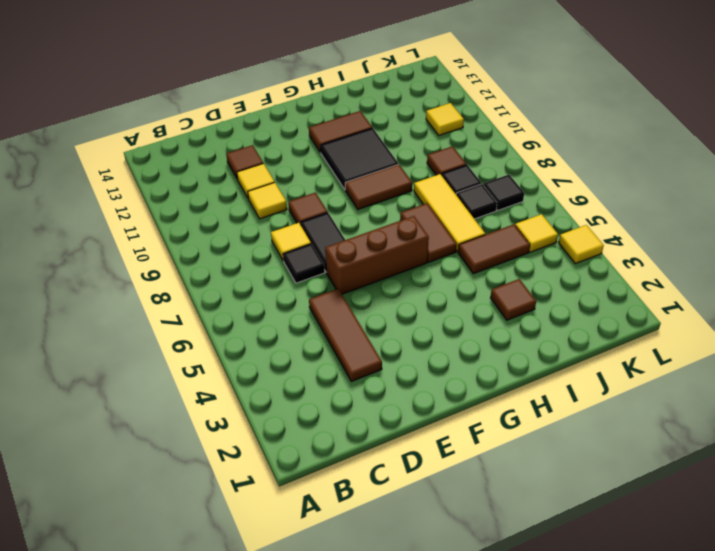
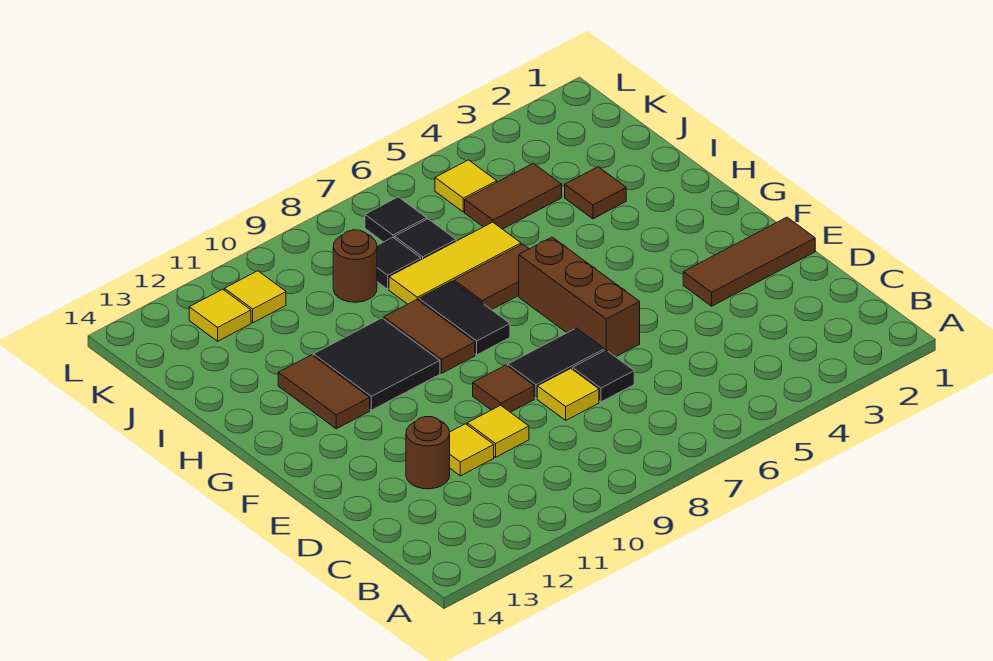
brown 1x3 tile [309,289,382,381] -> brown 1x3 tile moved to [683,217,815,306]
brown 1x1 tile [226,145,263,179] -> brown 1x1 round brick [406,417,450,489]
none -> black 1x2 tile [419,281,510,355]
brown 1x2 tile [458,224,530,274] -> brown 1x2 tile turned to [465,163,562,229]
brown 1x1 tile [427,146,466,175] -> brown 1x1 round brick [333,230,377,302]
yellow 1x1 tile [559,225,604,264] -> yellow 1x1 tile moved to [189,289,251,341]

